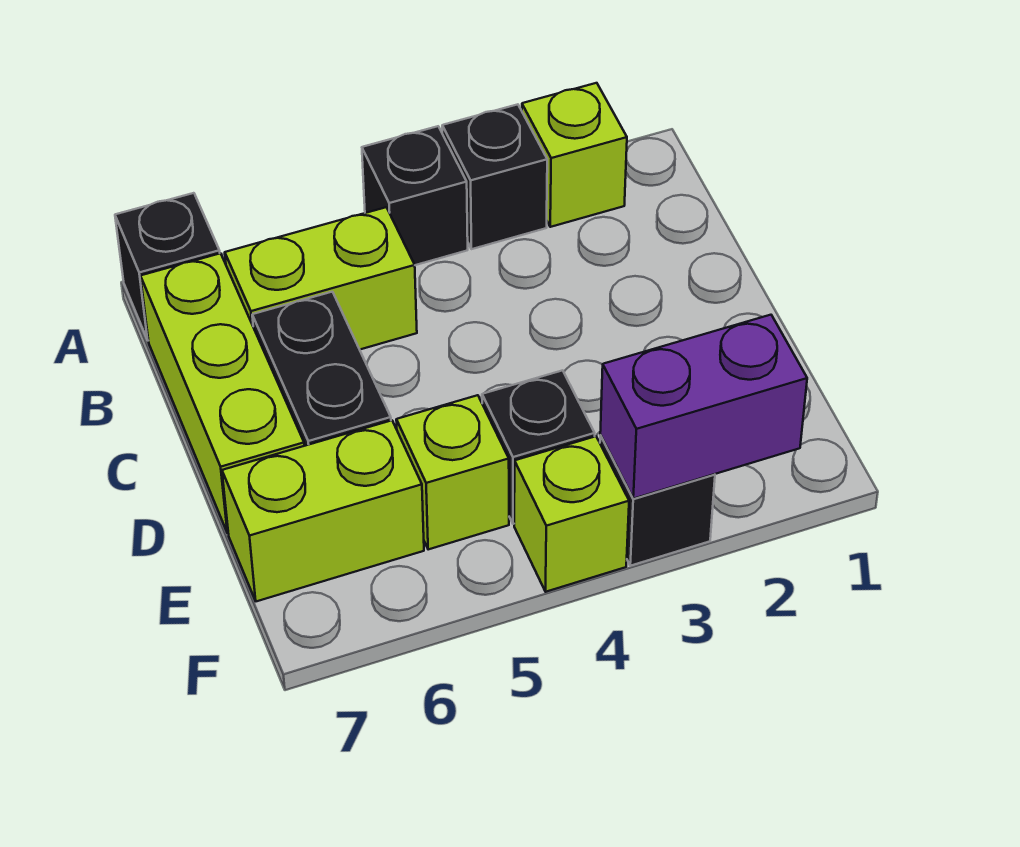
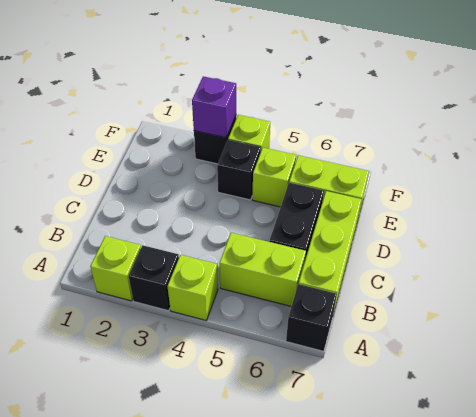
black 1x1 brick [362,126,468,265] -> lime 1x1 brick [167,255,218,320]
purple 1x2 brick [600,315,807,499] -> purple 1x1 brick [192,76,236,138]

